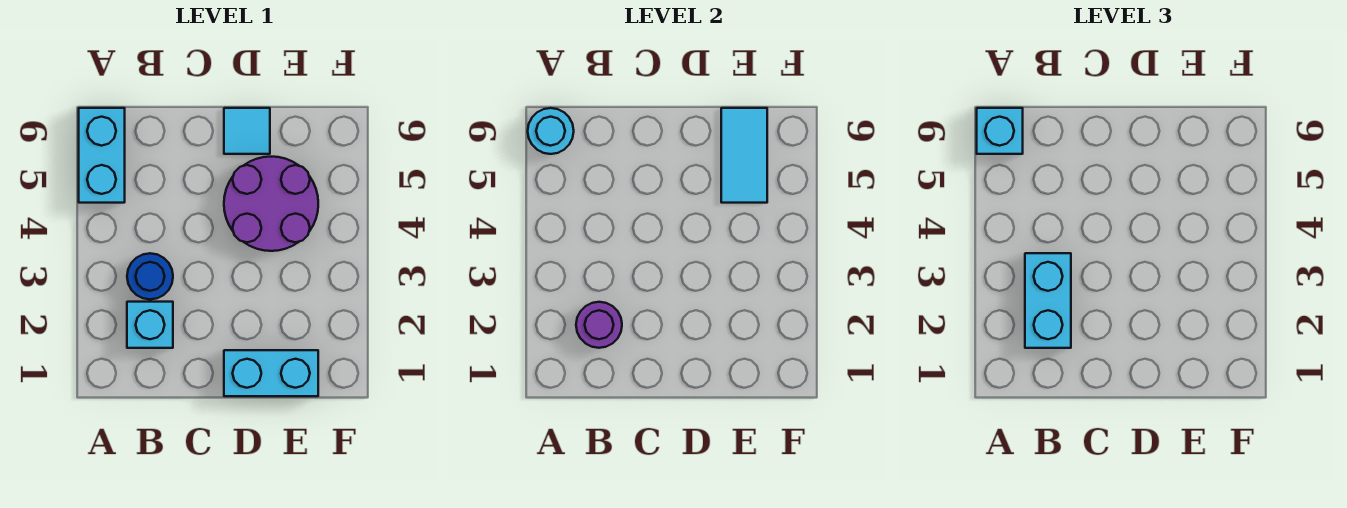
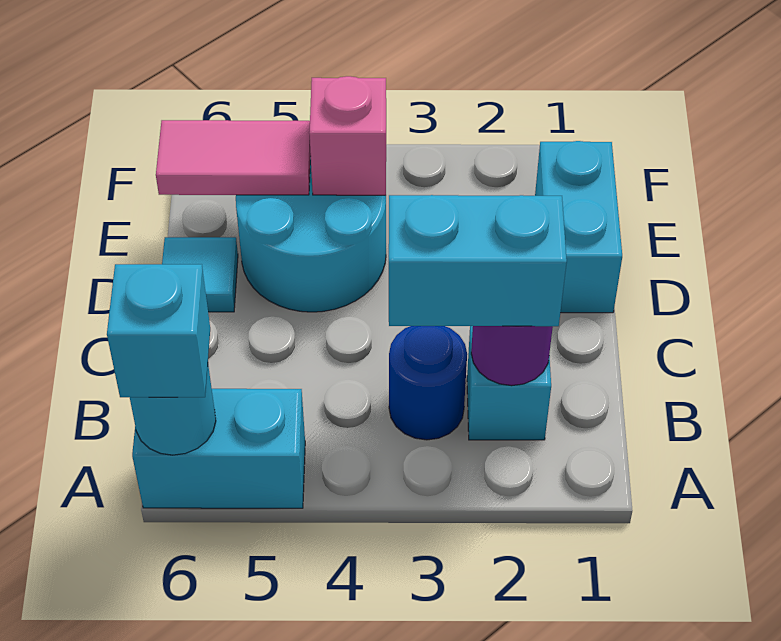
purple 2x2 round brick [224,157,318,251] -> cyan 2x2 round brick [236,157,386,312]
none -> pink 1x1 brick [309,76,386,195]
cyan 1x2 tile [721,108,767,203] -> pink 1x2 tile [156,120,311,195]

